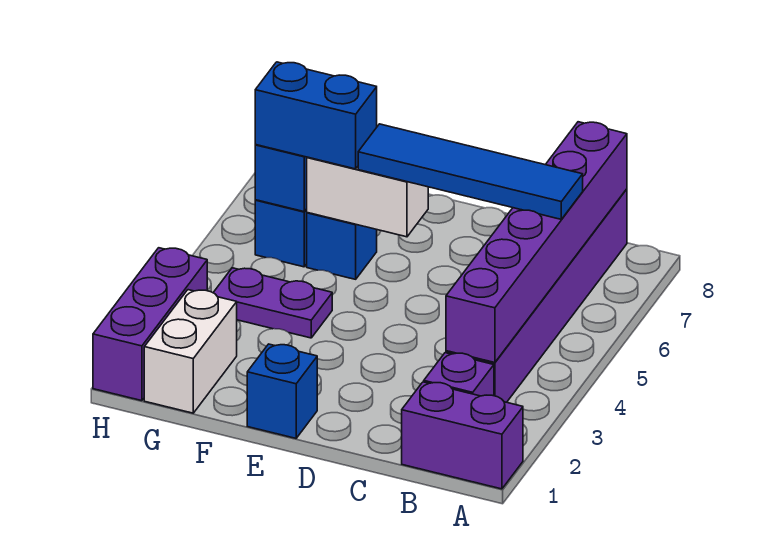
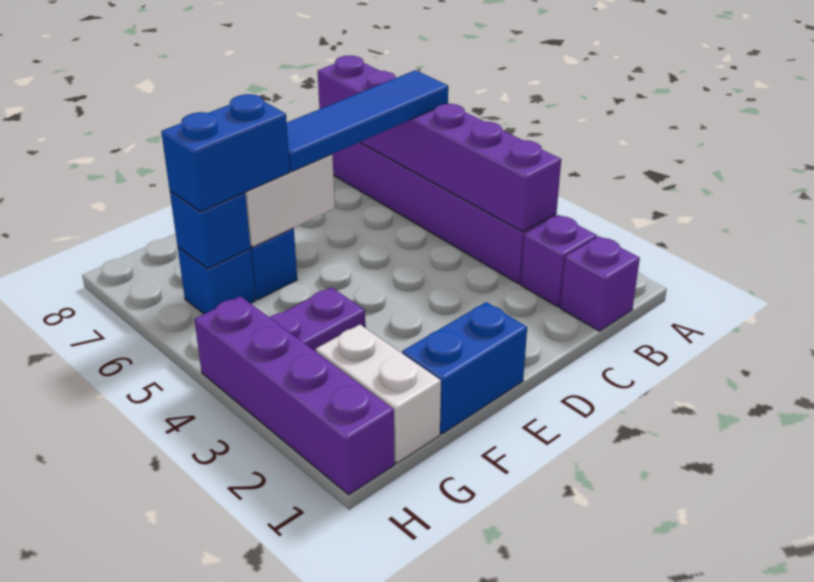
purple 1x2 brick [402,382,523,489] -> purple 1x1 brick [560,236,640,331]
blue 1x1 brick [247,344,317,438] -> blue 1x2 brick [402,302,527,434]
purple 1x3 brick [93,248,207,401] -> purple 1x4 brick [194,296,395,495]

